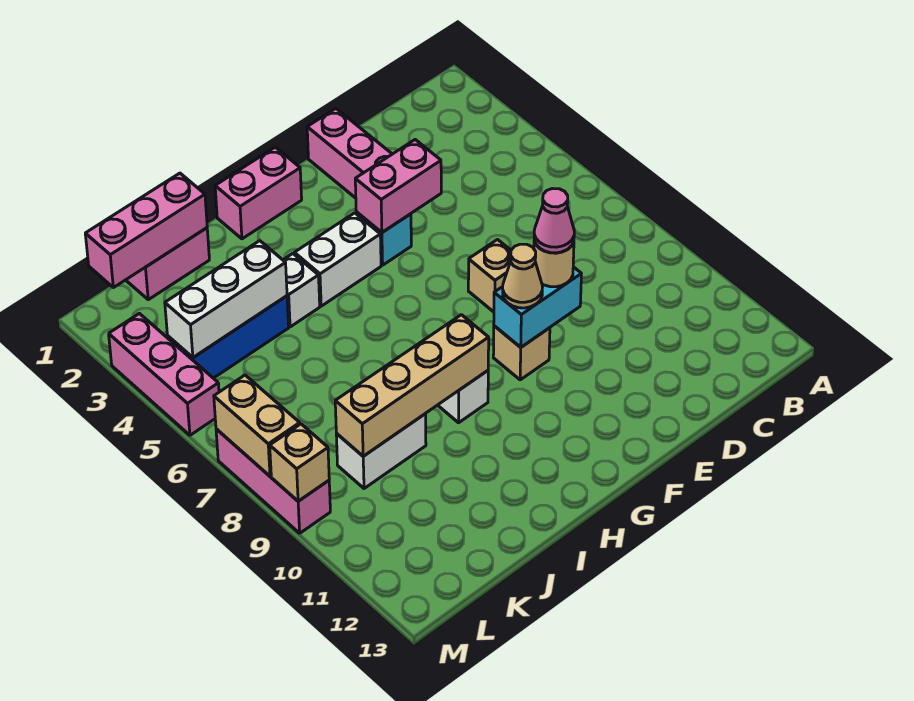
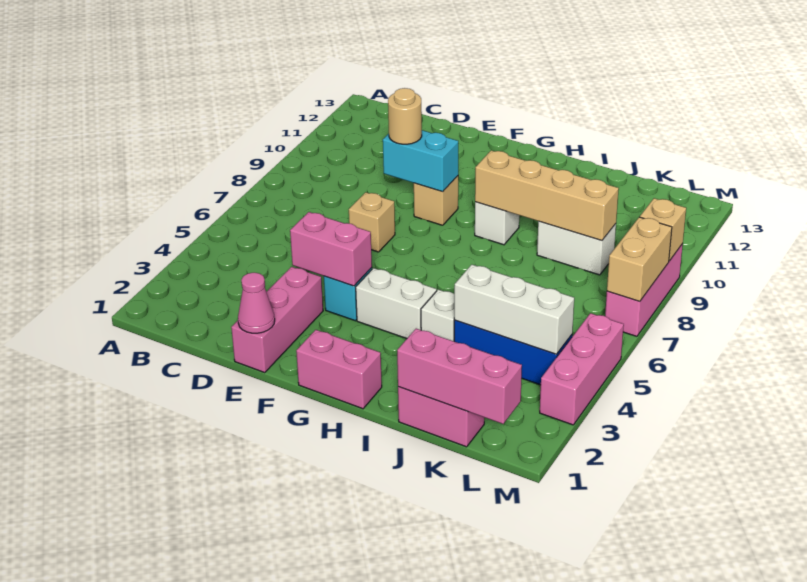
pink 1x1 cone [534,189,574,253] -> pink 1x1 cone moved to [238,273,275,333]
tan 1x1 cone [503,244,543,308] -> none

